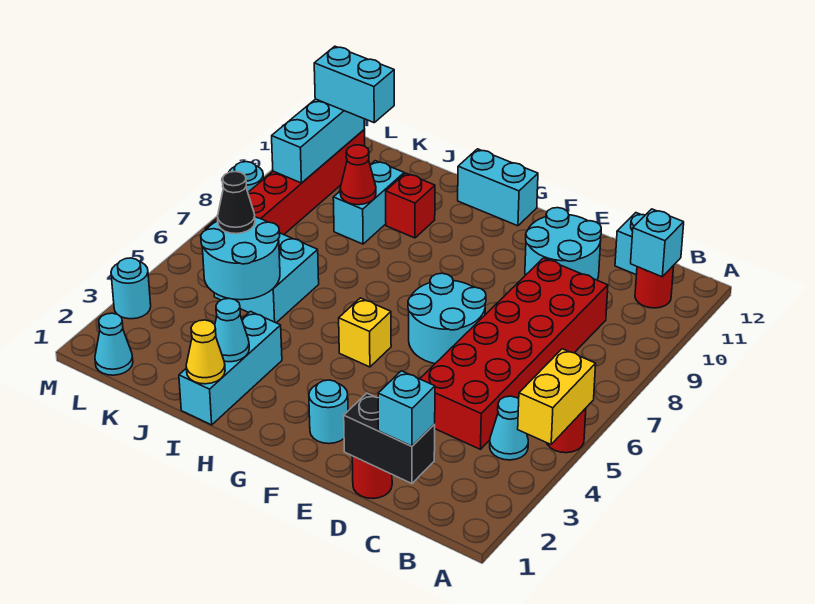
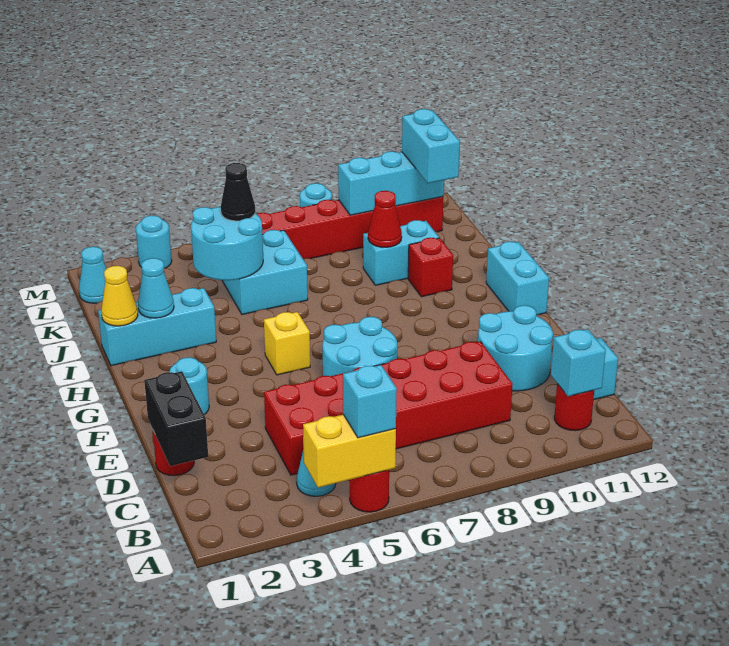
cyan 1x1 brick [378,371,435,446] -> cyan 1x1 brick moved to [343,365,397,438]

